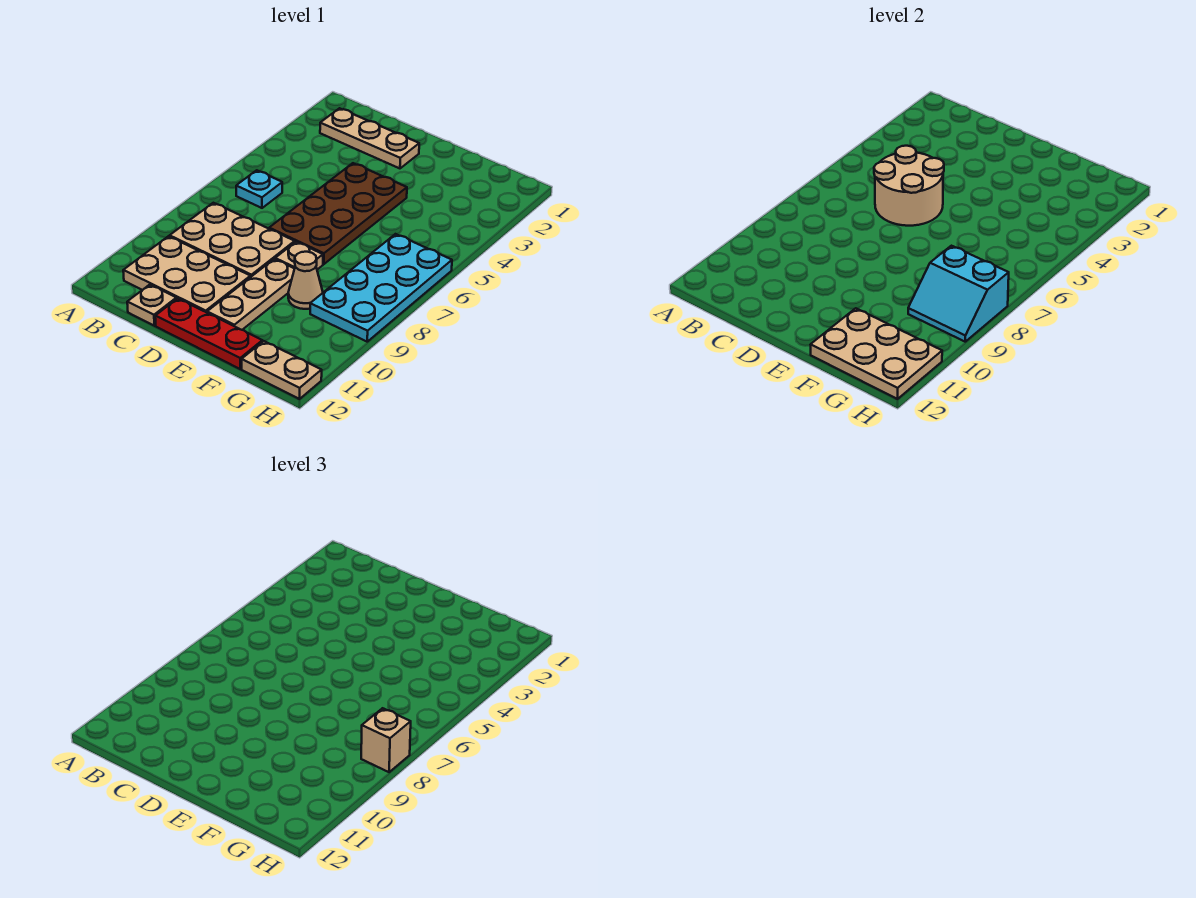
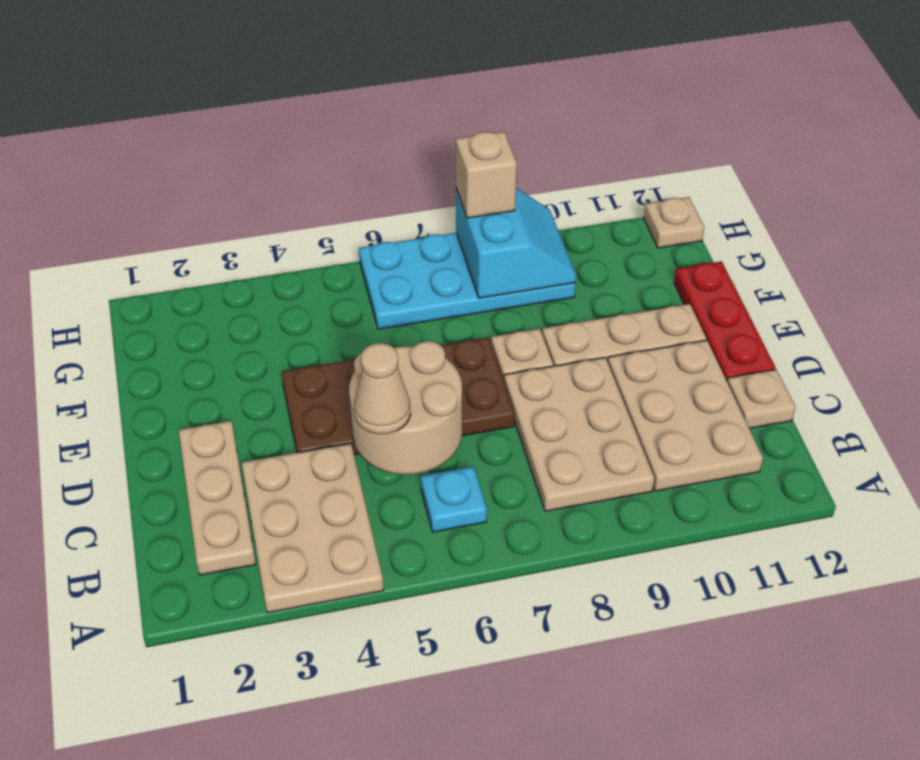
tan 1x1 cone [288,252,323,309] -> tan 1x1 cone moved to [354,343,411,434]
tan 2x3 plate [811,308,942,399] -> tan 2x3 plate moved to [242,443,384,613]
tan 1x2 plate [242,341,322,399] -> tan 1x1 plate [644,197,704,248]

